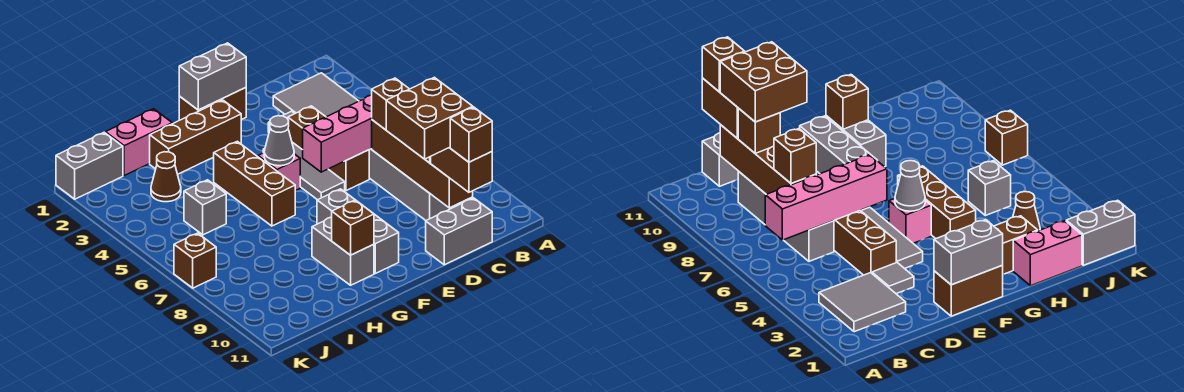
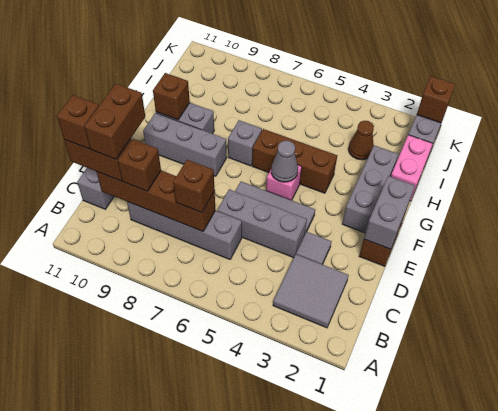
pink 1x4 brick [303,95,372,172] -> none
brown 2x2 brick [386,77,473,159] -> brown 1x2 brick [84,84,145,159]
brown 1x3 brick [288,106,369,191] -> grey 1x3 brick [217,189,307,258]
brown 1x3 brick [150,100,241,174] -> grey 1x3 brick [342,145,398,233]
grey 1x1 brick [184,180,226,235] -> grey 1x1 brick moved to [228,120,262,166]
brown 1x1 brick [174,233,216,288] -> brown 1x1 brick moved to [417,76,455,123]

